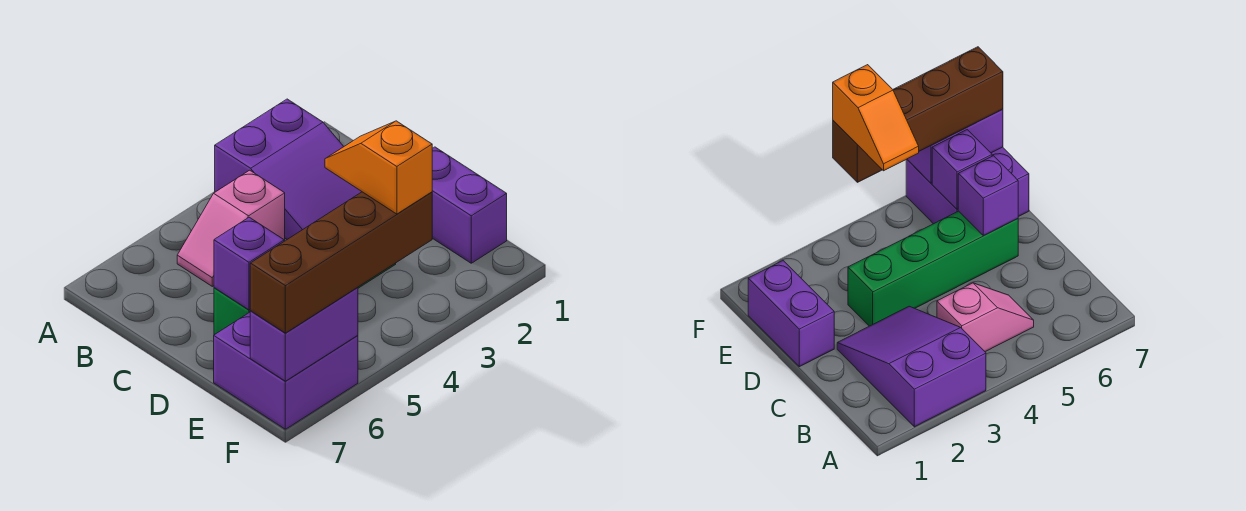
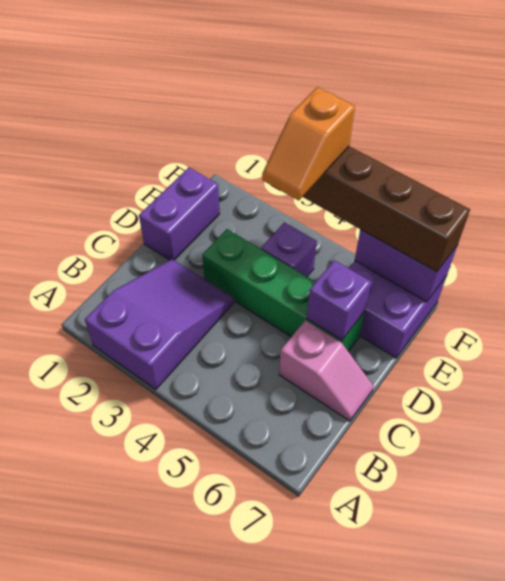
pink 1x2 slope [177,170,285,286] -> pink 1x2 slope moved to [279,320,374,421]
purple 1x1 brick [932,130,992,210] -> purple 1x1 brick moved to [261,222,317,276]

